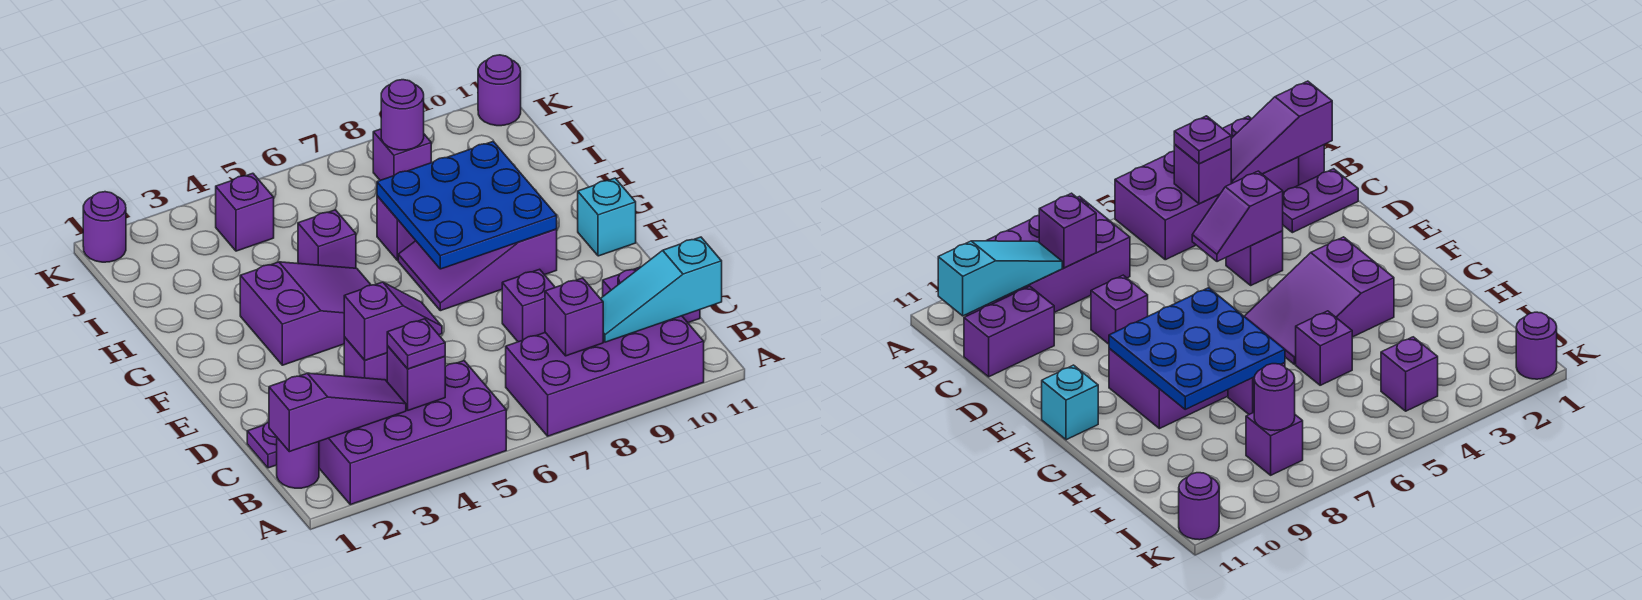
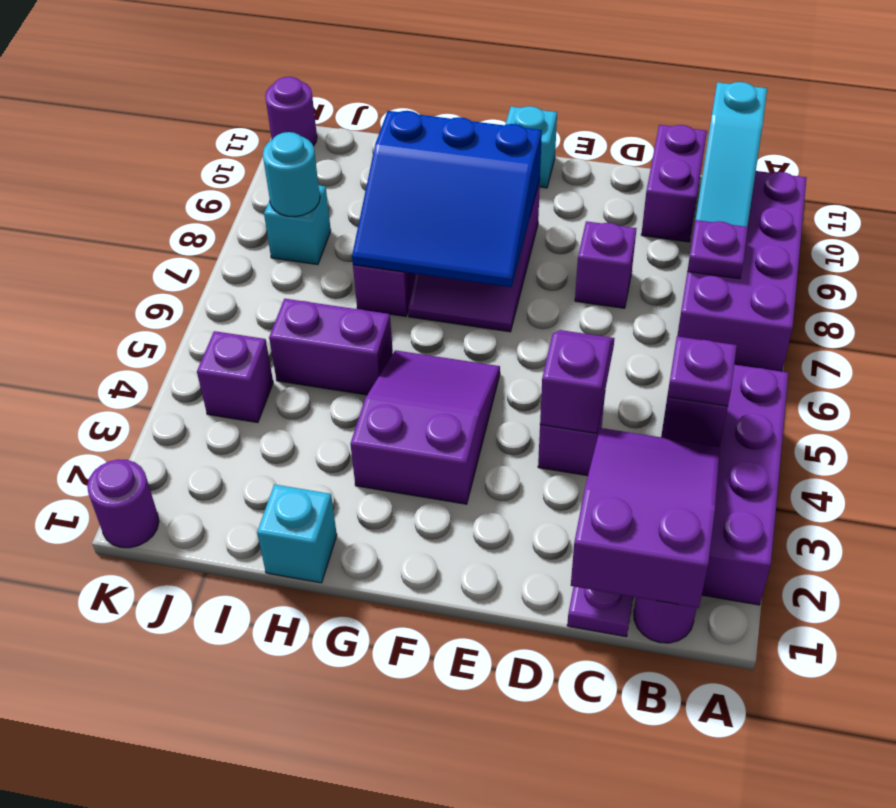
purple 1x3 slope [269,373,406,452] -> purple 2x3 slope [571,428,720,608]
purple 1x1 brick [545,278,603,356] -> purple 1x1 plate [687,220,748,279]
blue 3x3 plate [377,141,557,269] -> blue 3x3 slope [352,111,542,287]
none -> cyan 1x1 brick [257,484,337,583]
purple 1x1 brick [298,210,356,268] -> purple 1x2 brick [269,299,393,395]
purple 1x1 brick [373,129,431,180] -> cyan 1x1 brick [264,185,331,265]
purple 1x1 round brick [381,80,424,150] -> cyan 1x1 round brick [263,132,320,217]

